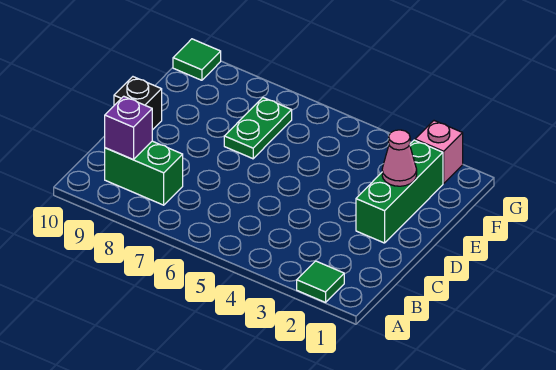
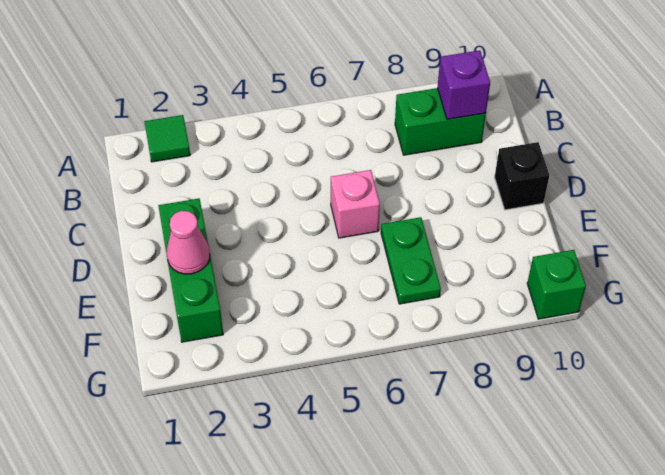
pink 1x1 brick [415,121,463,184] -> pink 1x1 brick moved to [331,170,380,238]
green 1x1 tile [173,39,221,80] -> green 1x1 brick [527,250,586,319]

